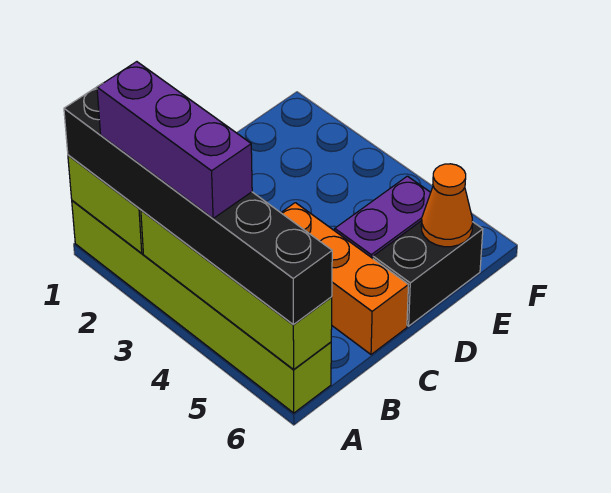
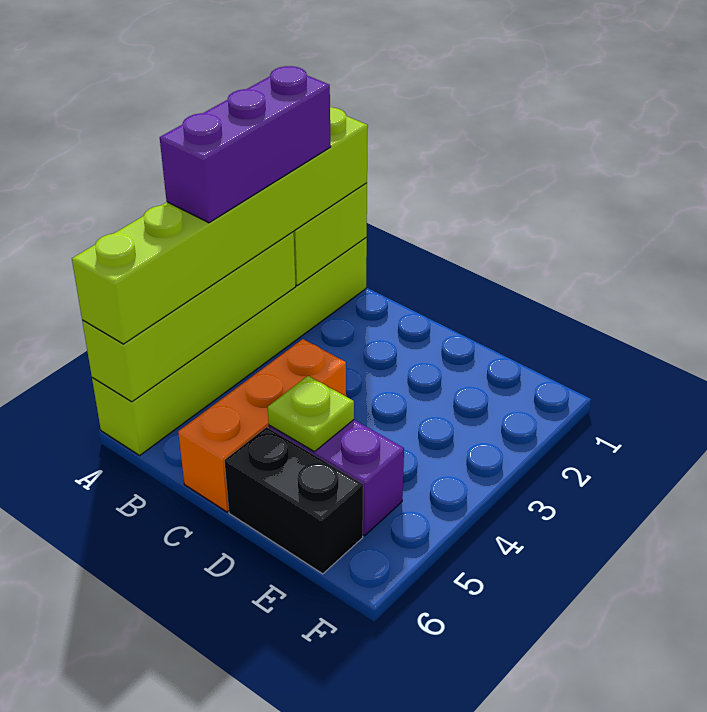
black 1x6 brick [64,83,332,324] -> lime 1x6 brick [72,107,368,344]
none -> lime 1x1 plate [268,376,354,452]
orange 1x1 cone [421,164,473,247] -> none

